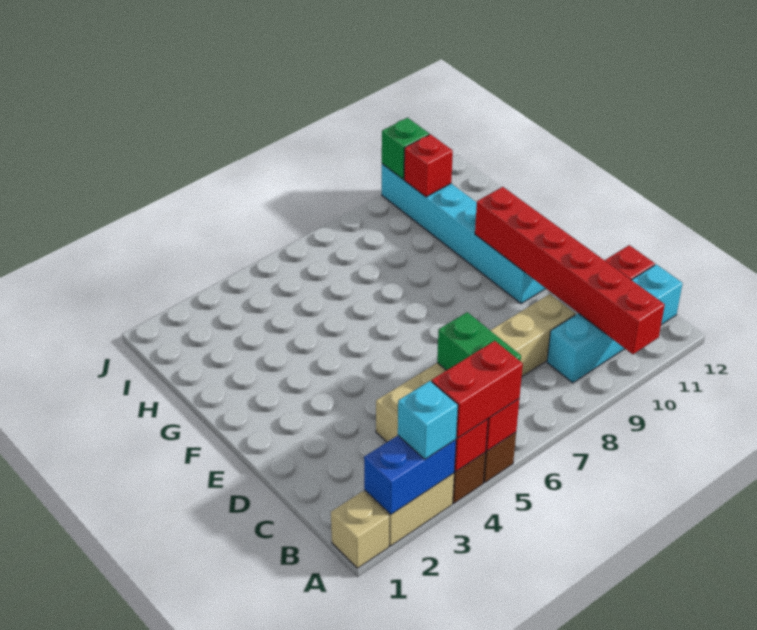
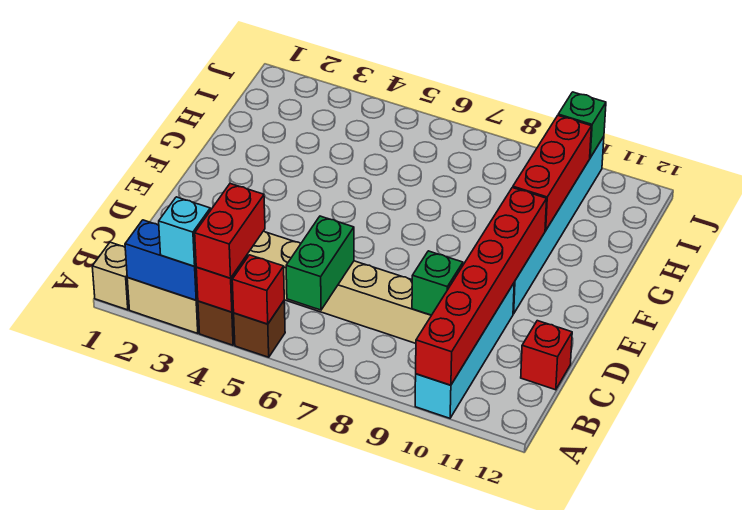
red 1x2 brick [432,341,523,438] -> red 1x2 brick turned to [195,184,265,278]
cyan 1x4 brick [547,264,683,383] -> cyan 1x4 brick turned to [415,283,514,418]
none -> green 1x1 brick [412,251,463,315]
red 1x1 brick [404,134,453,197] -> red 1x3 brick [513,116,591,230]

